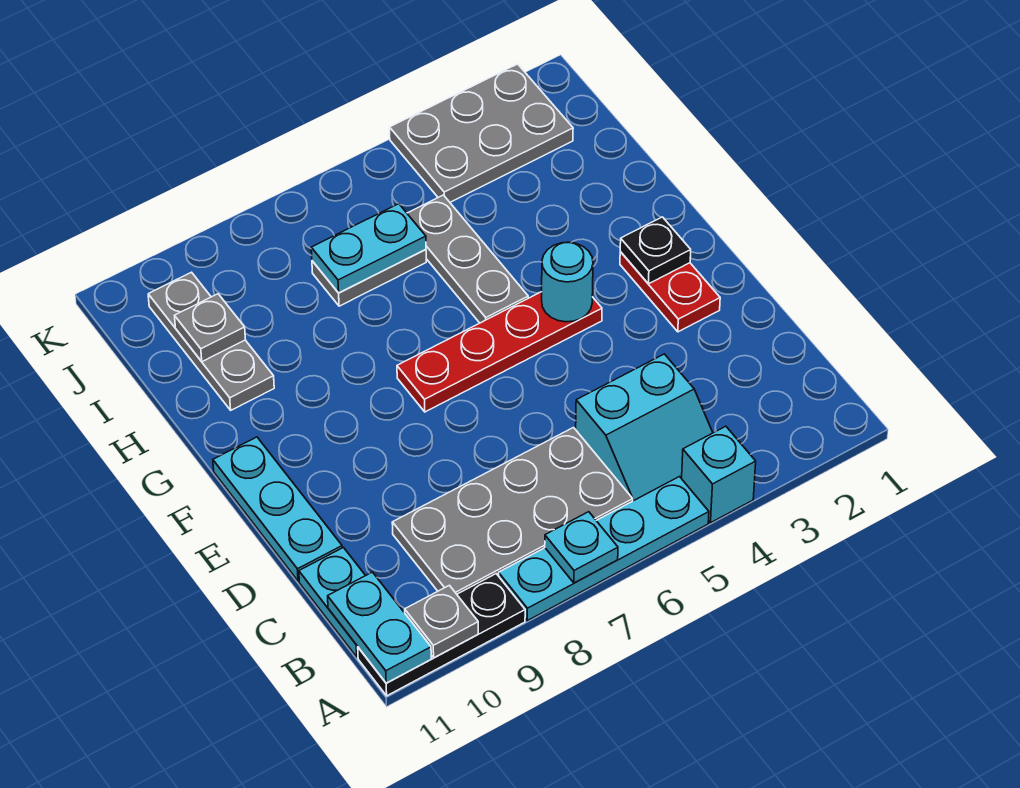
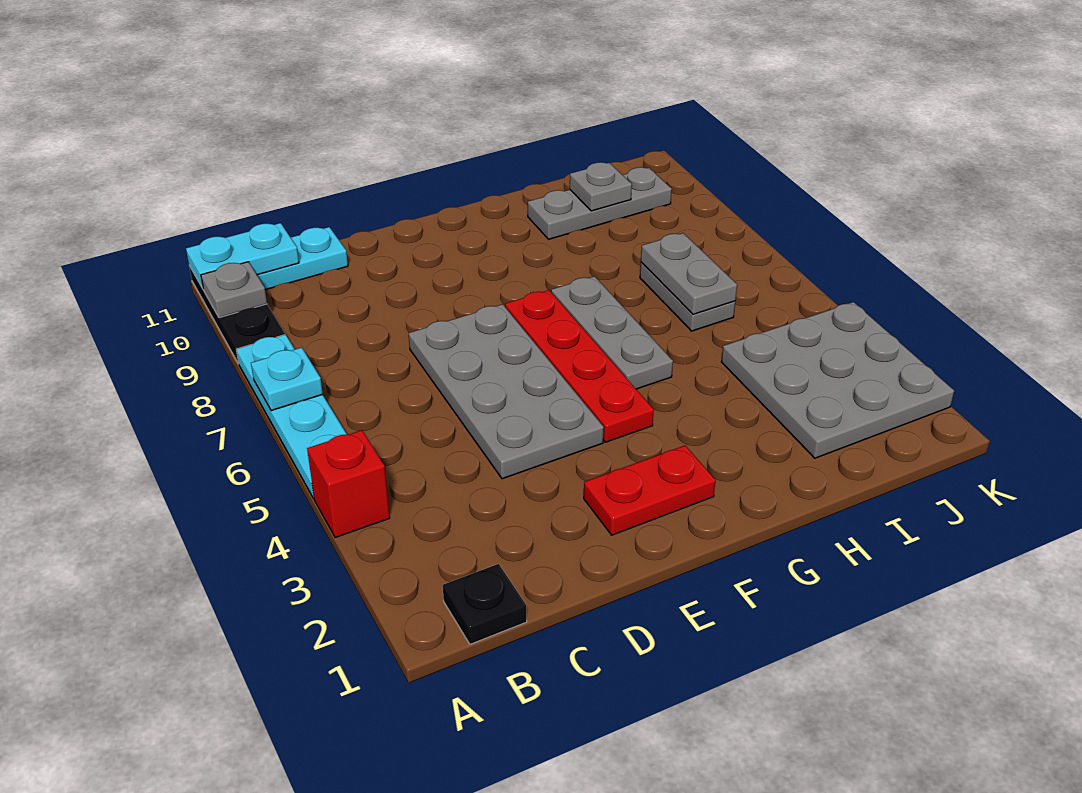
cyan 1x1 brick [681,426,756,523] -> red 1x1 brick [307,430,390,538]
cyan 2x2 slope [576,354,713,501] -> none
grey 2x4 plate [392,428,633,594] -> grey 2x4 plate moved to [409,304,604,479]
cyan 1x3 plate [213,437,342,581] -> none
black 1x1 plate [620,217,691,284] -> black 1x1 plate moved to [443,564,527,644]
cyan 1x1 round brick [542,242,593,322] -> none
grey 1x3 plate [407,195,528,323] -> grey 1x3 plate turned to [551,276,673,389]
cyan 1x2 plate [311,204,426,293] -> grey 1x2 plate [641,233,737,314]
grey 2x3 plate [390,64,573,202] -> grey 3x3 plate [721,302,954,458]

